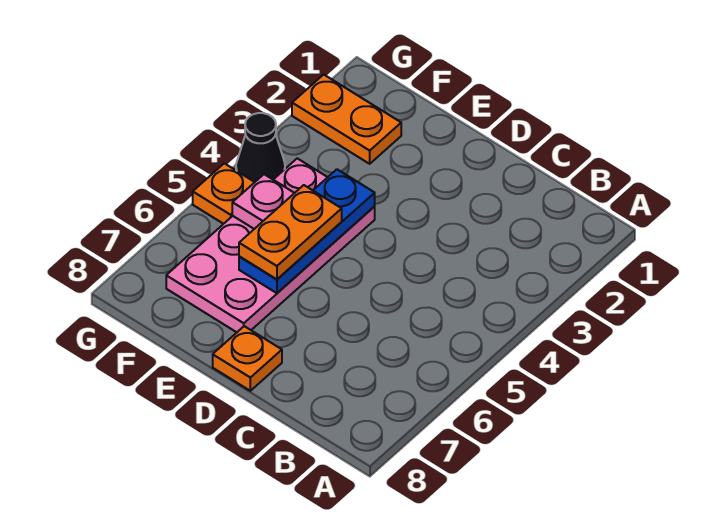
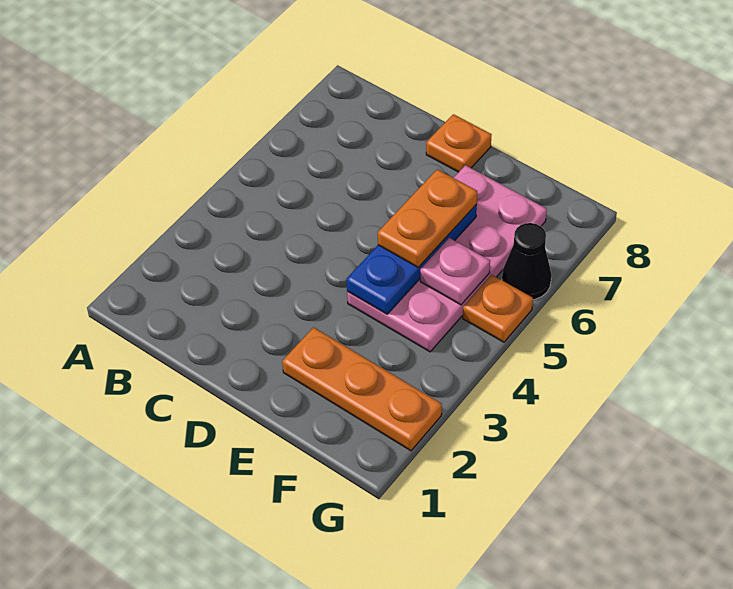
orange 1x2 plate [292,75,401,164] -> orange 1x3 plate [282,327,442,451]
black 1x1 cone [236,113,285,182] -> black 1x1 cone moved to [502,223,552,300]

